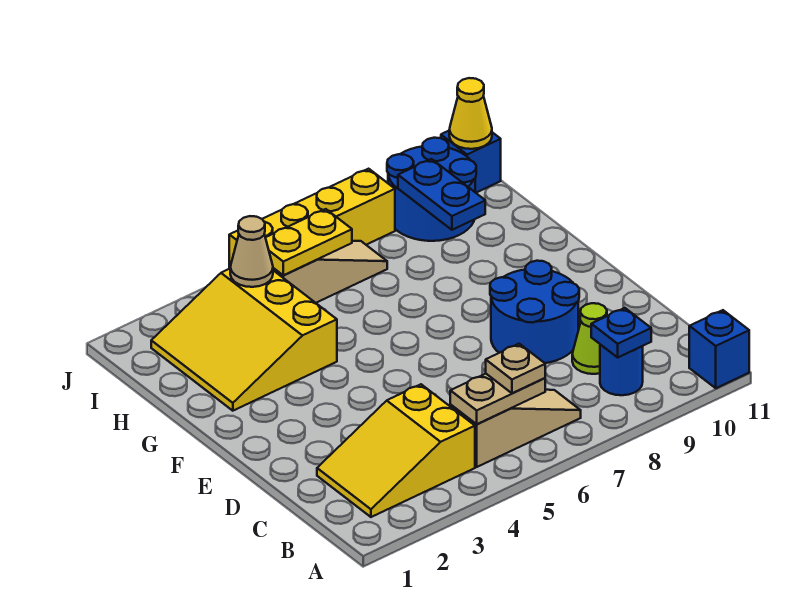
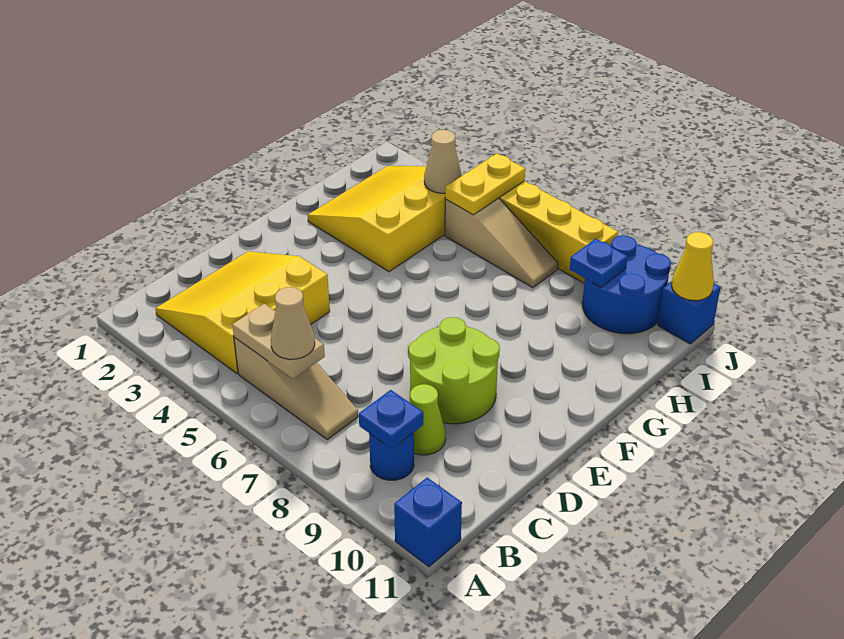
yellow 2x3 slope [317,384,475,517] -> yellow 3x3 slope [155,251,330,374]
tan 1x1 plate [486,344,545,393] -> tan 1x1 cone [271,287,315,359]
blue 2x2 round brick [490,261,579,363] -> lime 2x2 round brick [409,317,500,424]
blue 1x2 plate [398,159,485,230] -> blue 1x1 plate [570,239,628,287]
yellow 1x2 plate [265,209,352,275] -> yellow 1x2 plate turned to [445,153,525,215]

